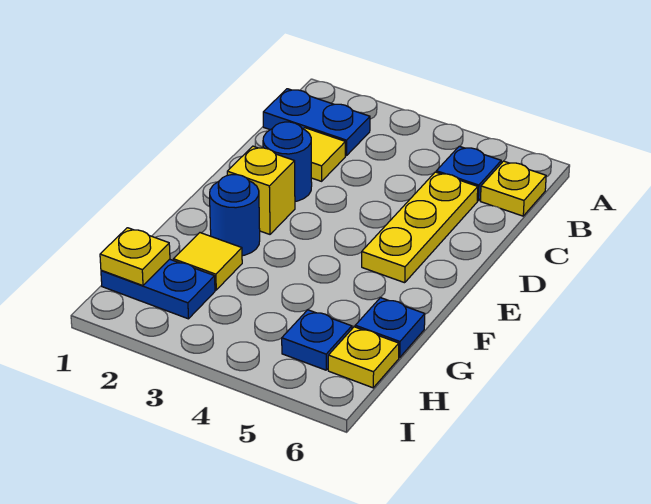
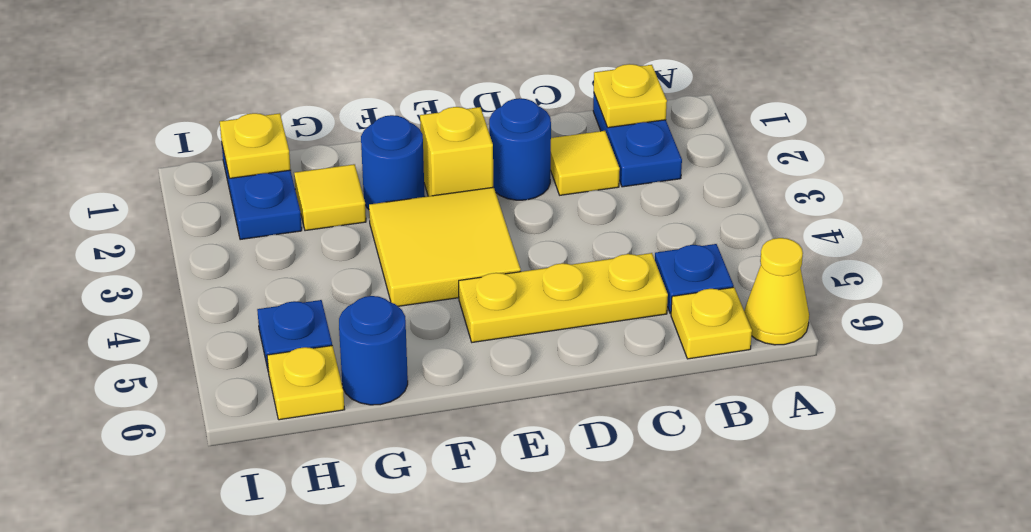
none -> yellow 1x1 cone [744,238,809,345]
none -> yellow 1x1 plate [594,64,667,128]
none -> yellow 2x2 tile [369,187,521,306]
blue 1x1 plate [355,298,425,358] -> blue 1x1 round brick [339,296,408,405]

